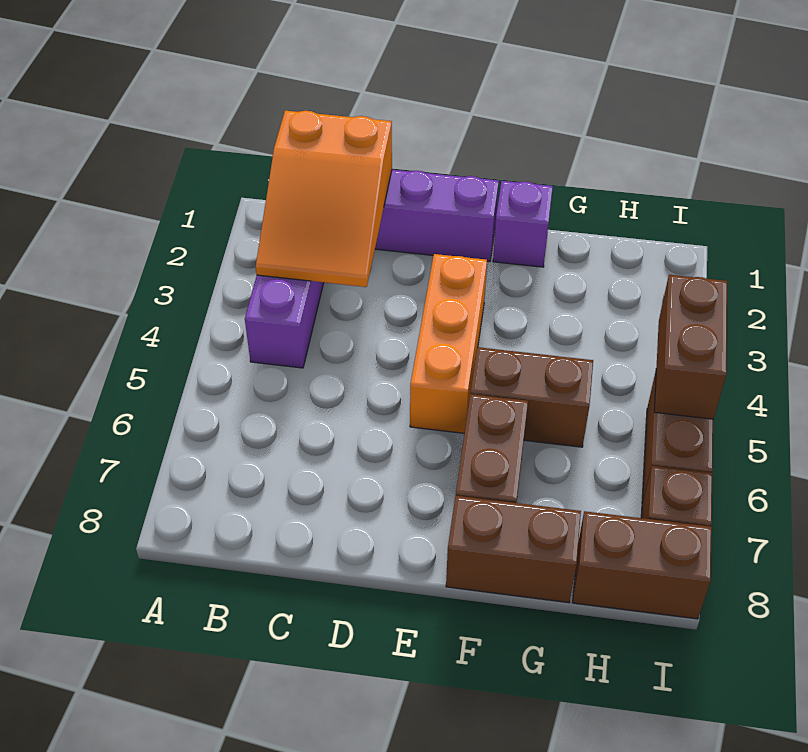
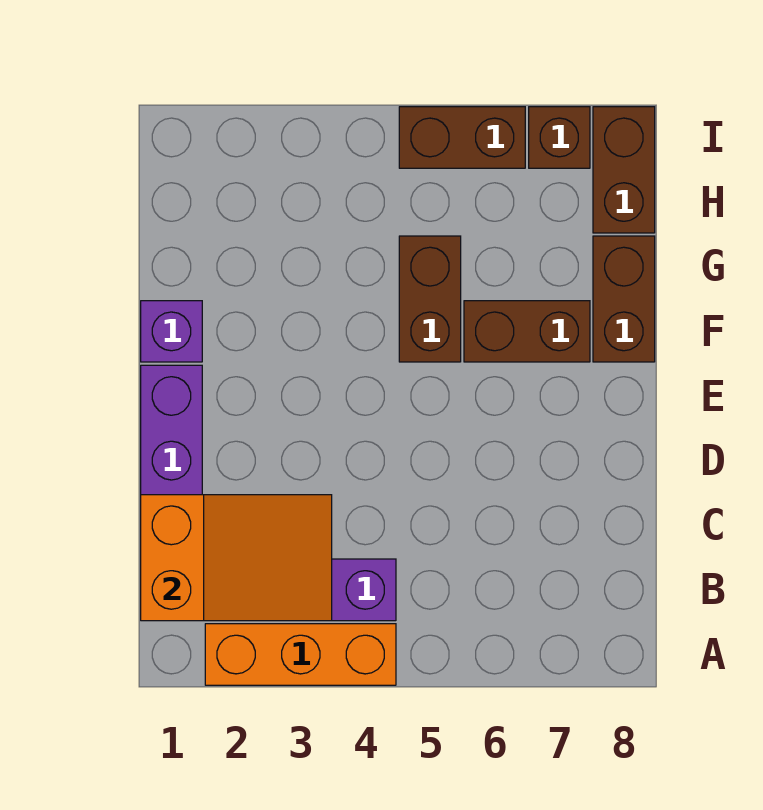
orange 1x3 brick [410,254,487,433] -> orange 1x3 brick moved to [205,624,396,685]
brown 1x2 brick [654,275,727,419] -> none

